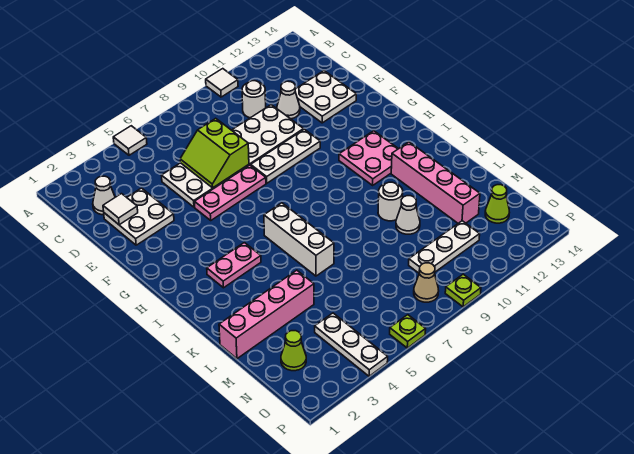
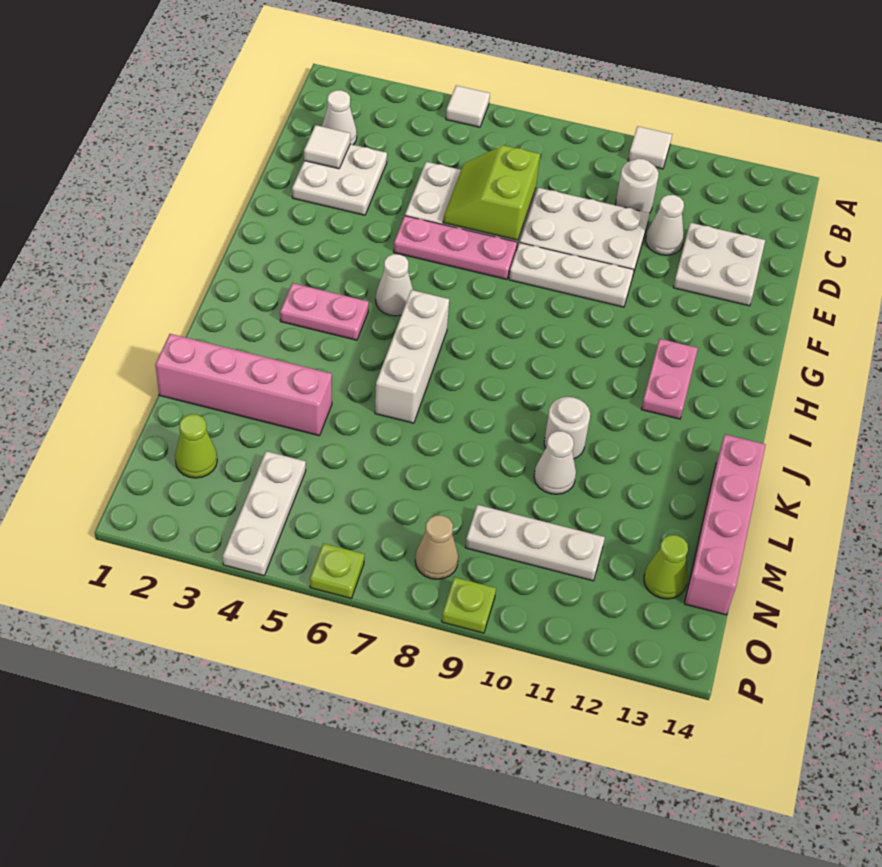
none -> white 1x1 cone [376,254,413,316]
pink 2x2 plate [339,131,398,185] -> pink 1x2 plate [641,339,698,419]
pink 1x4 brick [391,142,480,223] -> pink 1x4 brick moved to [684,435,766,615]

